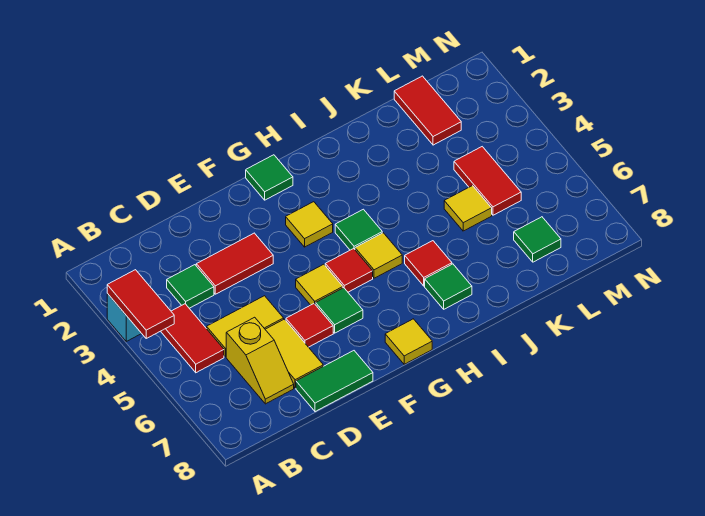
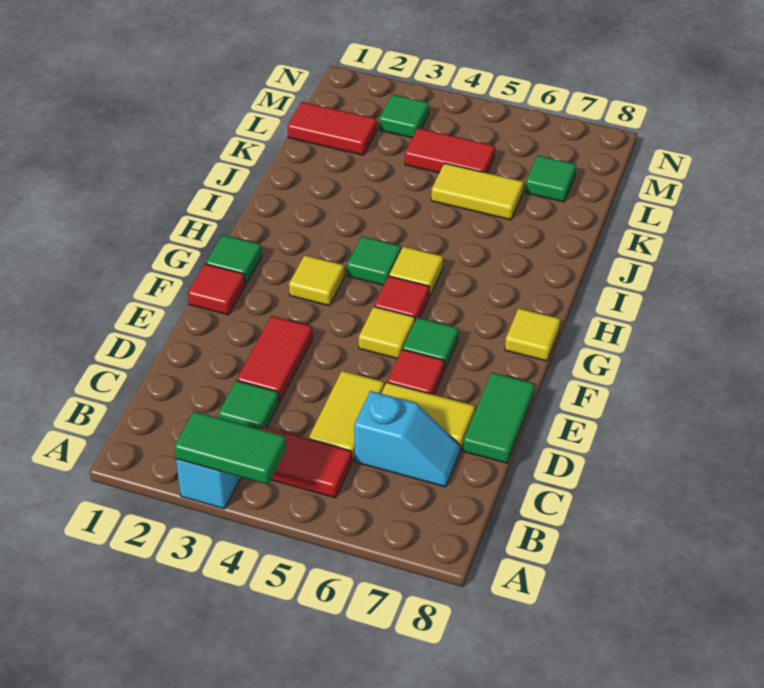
red 1x2 tile [107,270,174,338] -> green 1x2 tile [174,411,286,484]
yellow 1x2 slope [226,317,294,404] -> cyan 1x2 slope [354,391,460,487]
red 1x1 tile [405,241,452,286] -> red 1x1 tile moved to [188,264,245,315]
green 1x1 tile [425,264,472,309] -> green 1x1 tile moved to [379,94,429,138]
yellow 1x1 tile [444,186,492,231] -> yellow 1x2 tile [431,163,524,220]

